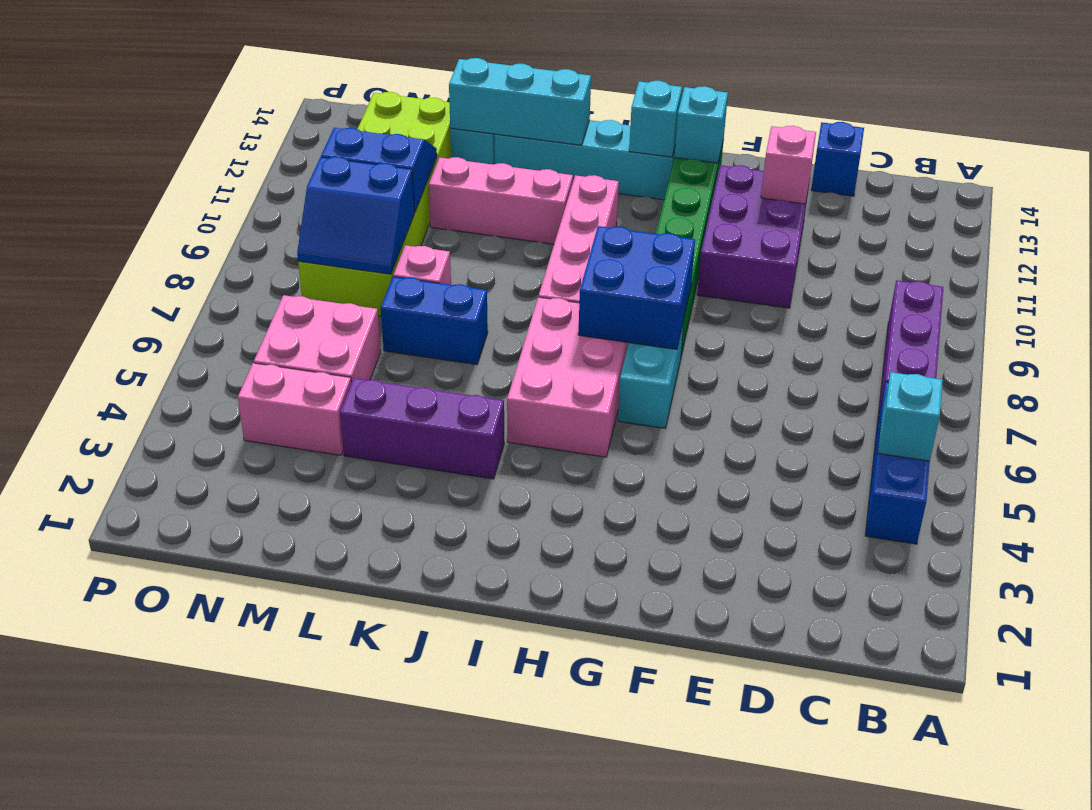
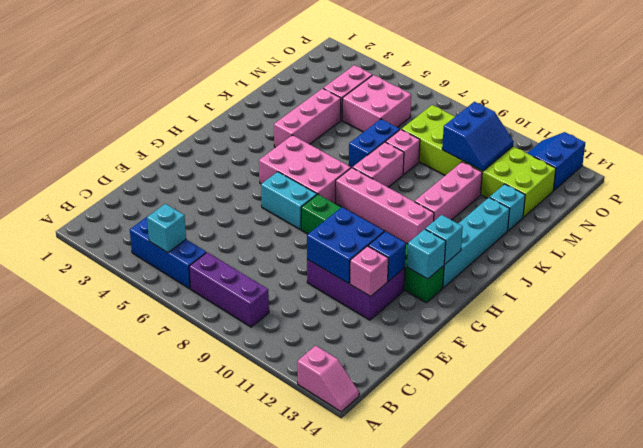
none -> pink 1x2 slope [297,346,359,412]
blue 1x1 brick [811,122,864,196] -> blue 1x1 brick moved to [368,231,406,281]
blue 2x2 brick [578,226,695,349] -> blue 2x2 brick moved to [307,207,384,284]
purple 1x3 brick [340,378,504,479] -> pink 1x3 brick [274,88,341,148]
none -> pink 1x2 brick [353,142,404,187]
cyan 1x3 brick [449,58,591,145] -> none
blue 2x2 slope [297,157,414,274] -> blue 2x2 slope moved to [527,132,585,191]

